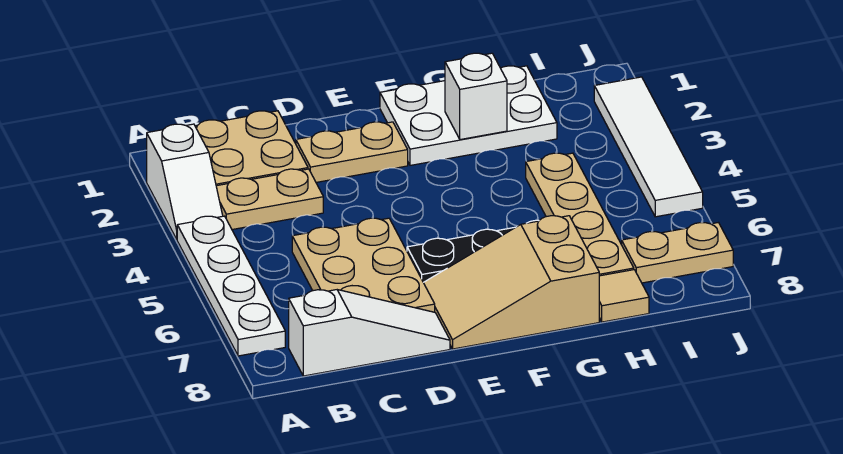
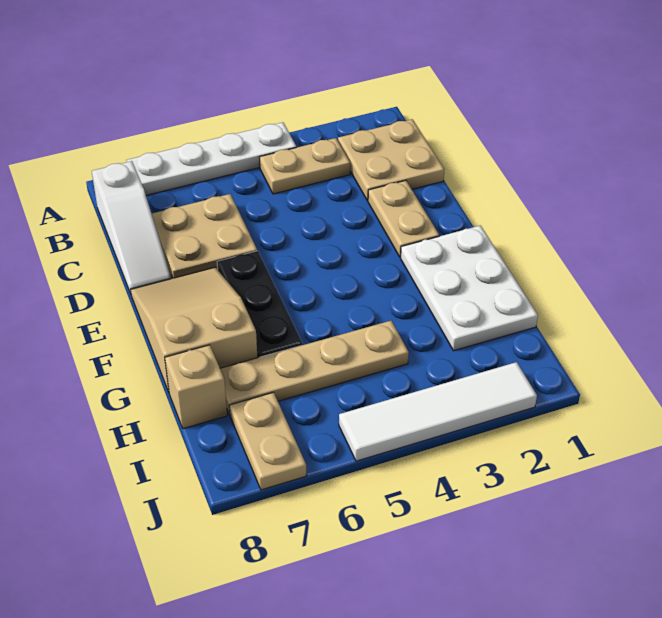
white 1x2 slope [147,124,223,239] -> none
tan 1x2 plate [216,169,323,230] -> tan 1x2 plate turned to [259,138,350,194]
tan 2x3 plate [292,218,435,312] -> tan 2x2 plate [152,194,257,278]
white 1x1 brick [445,53,507,140] -> none
tan 1x1 tile [599,270,649,322] -> tan 1x1 brick [165,345,227,429]

